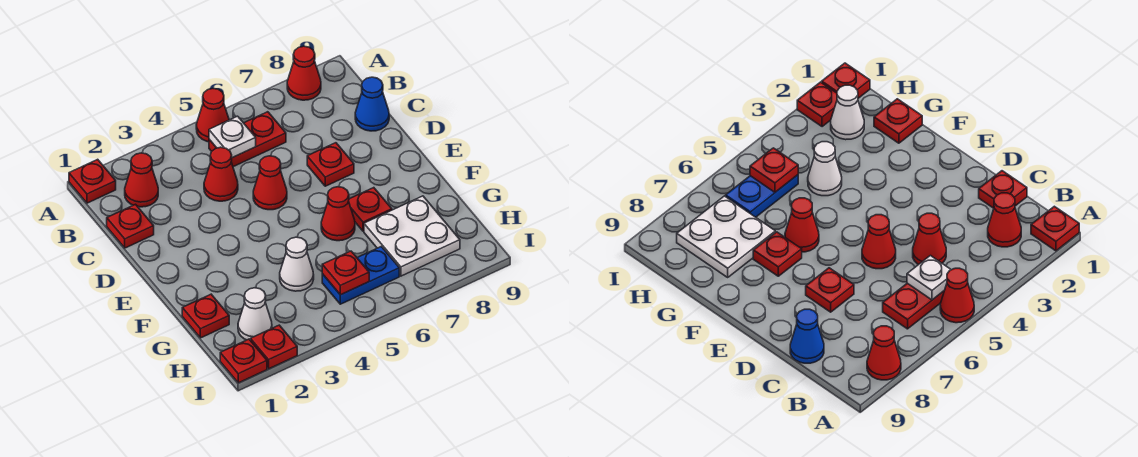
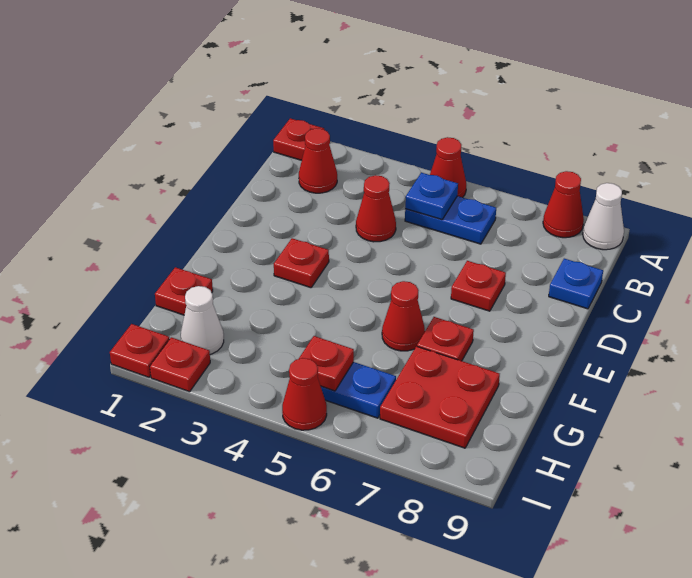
red 1x2 plate [209,112,286,167] -> blue 1x2 plate [405,196,496,244]
white 1x1 plate [209,116,256,158] -> blue 1x1 plate [405,173,458,220]
red 1x1 plate [107,204,154,248] -> red 1x1 plate moved to [274,238,329,288]
blue 1x1 cone [355,77,389,131] -> blue 1x1 plate [549,259,603,309]
red 1x1 cone [253,156,287,210] -> red 1x1 cone moved to [282,358,327,430]
white 1x1 cone [280,237,314,291] -> white 1x1 cone moved to [583,183,624,250]
white 2x2 plate [364,196,460,276] -> red 2x2 plate [380,346,500,448]

